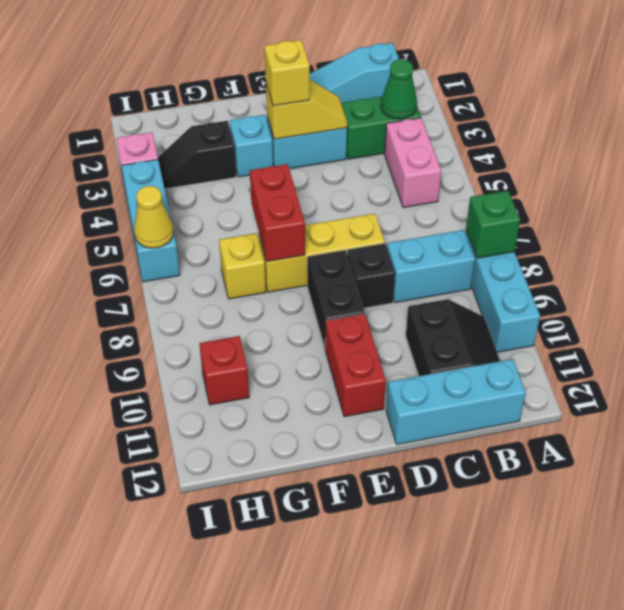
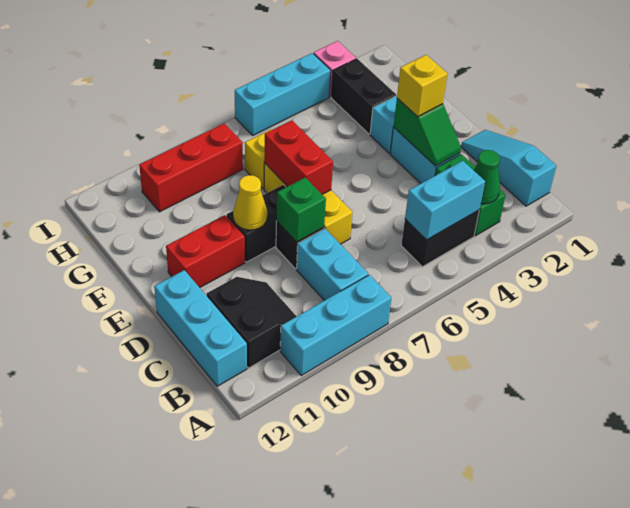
green 1x1 brick [466,191,520,258] -> green 1x1 brick moved to [276,178,326,242]
pink 1x2 brick [385,118,441,208] -> black 1x2 brick [401,210,479,267]
none -> cyan 1x2 brick [405,161,485,240]
black 2x2 slope [406,299,500,376] -> black 2x2 slope turned to [207,277,296,368]
yellow 1x2 slope [266,80,347,139] -> green 1x2 slope [394,98,461,166]
red 1x2 brick [250,164,305,262] -> red 1x2 brick turned to [264,120,333,194]
black 1x2 slope [158,121,236,189] -> black 1x2 brick [331,59,396,134]
red 1x1 brick [199,336,249,405] -> red 1x3 brick [139,123,243,212]
yellow 1x1 cone [134,186,173,248] -> yellow 1x1 cone moved to [233,175,267,230]

